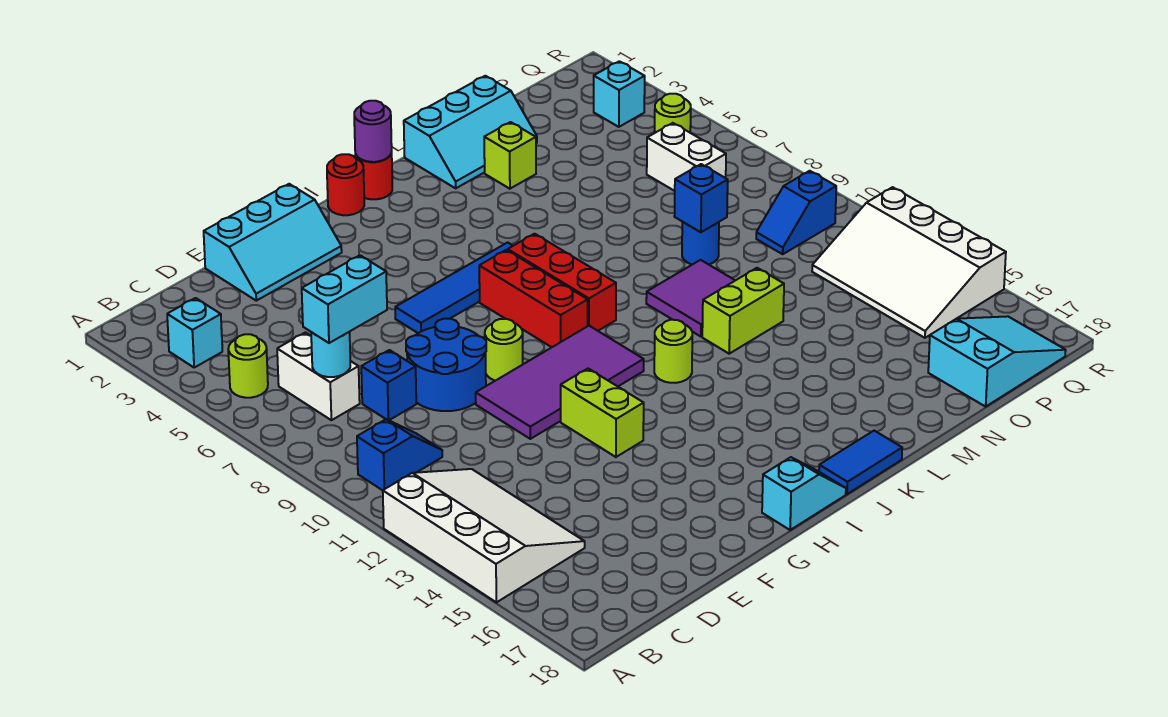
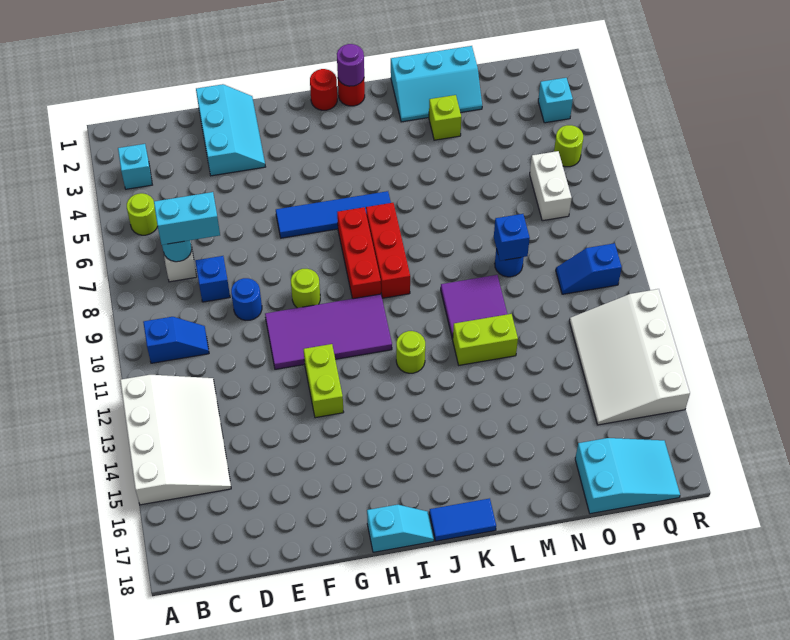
cyan 2x3 slope [204,184,342,301] -> cyan 2x3 slope turned to [196,84,265,176]
blue 2x2 round brick [406,319,486,411] -> blue 1x1 round brick [231,278,262,320]

